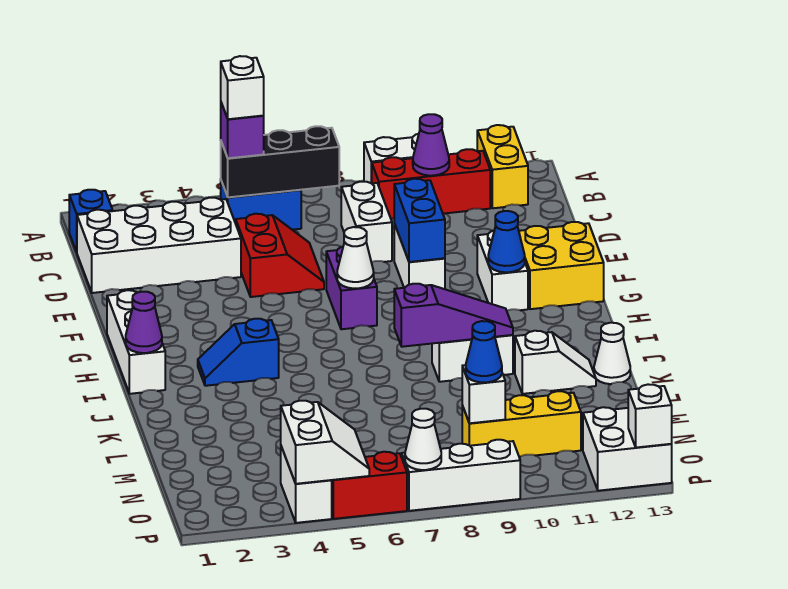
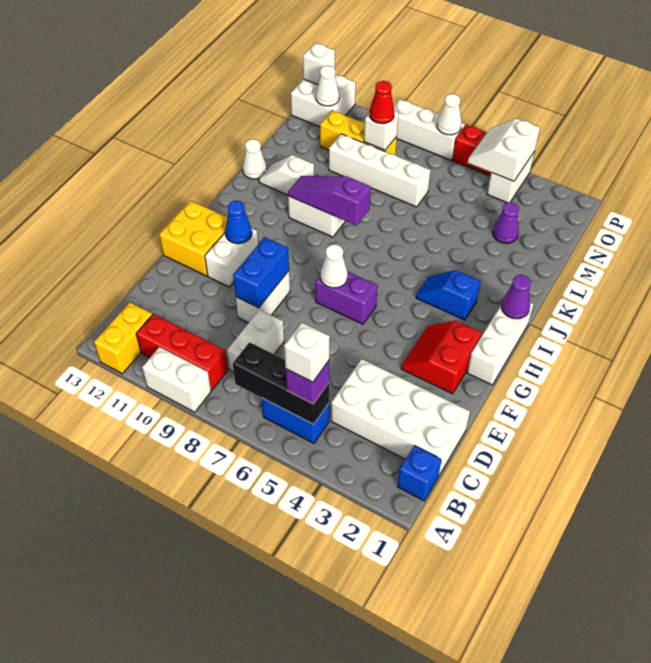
purple 1x1 cone [413,114,449,176] -> purple 1x1 cone moved to [493,202,519,243]
red 2x2 slope [236,214,324,297] -> red 2x2 slope moved to [401,321,482,394]
purple 1x2 brick [326,247,377,329] -> purple 1x2 brick turned to [315,272,378,324]
blue 1x2 slope [198,319,279,386] -> blue 1x2 slope turned to [416,270,481,320]
none -> white 1x4 brick [329,134,431,207]
blue 1x1 cone [466,321,502,383] -> red 1x1 cone [370,81,394,124]
none -> white 1x1 cone [316,66,339,106]

